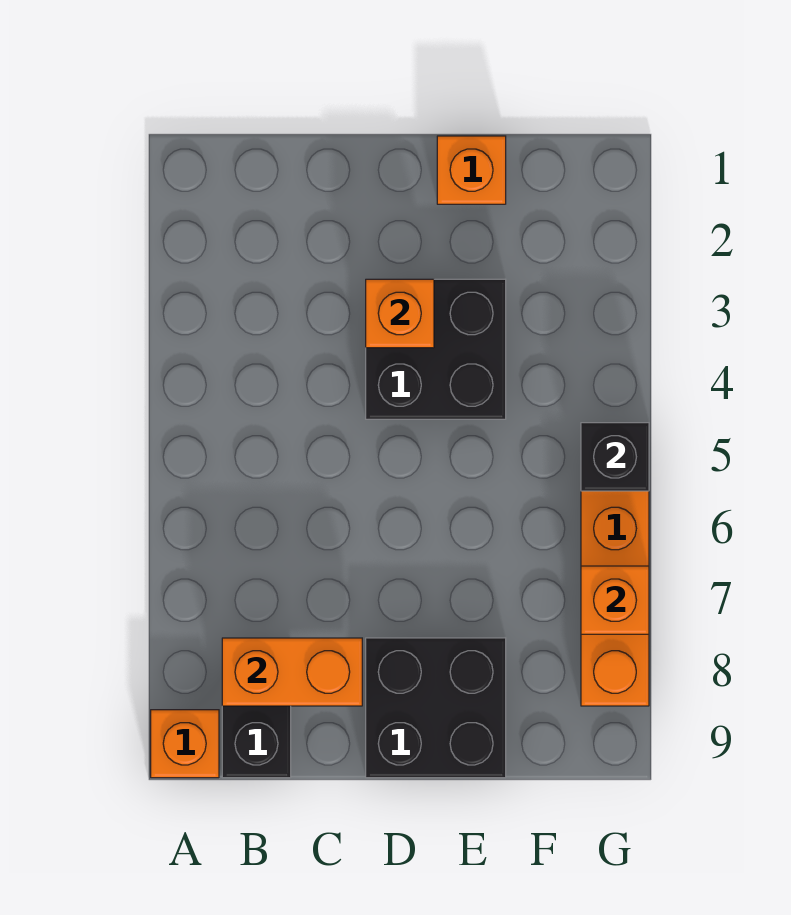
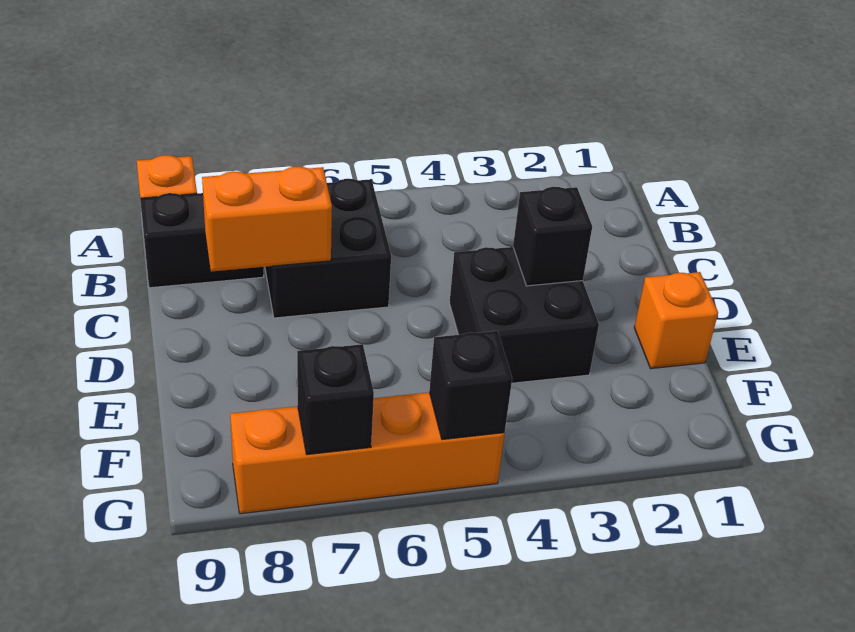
orange 1x2 brick [222,638,362,706] -> orange 1x2 brick turned to [202,166,332,272]
orange 1x1 brick [366,279,434,348] -> black 1x1 brick [513,187,592,286]
black 2x2 brick [366,638,506,778] -> black 2x2 brick moved to [265,179,391,318]
orange 1x1 brick [581,566,649,634] -> black 1x1 brick [297,344,374,455]

